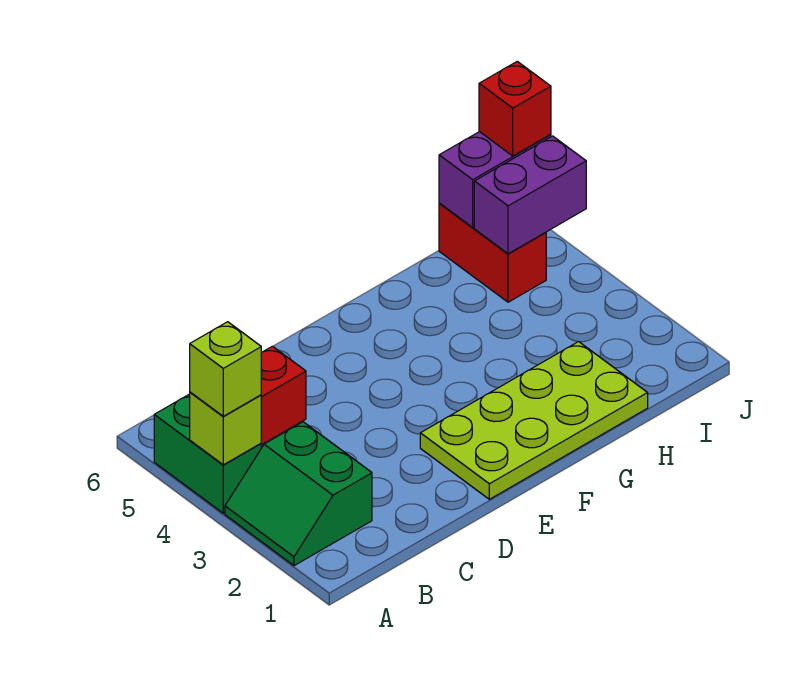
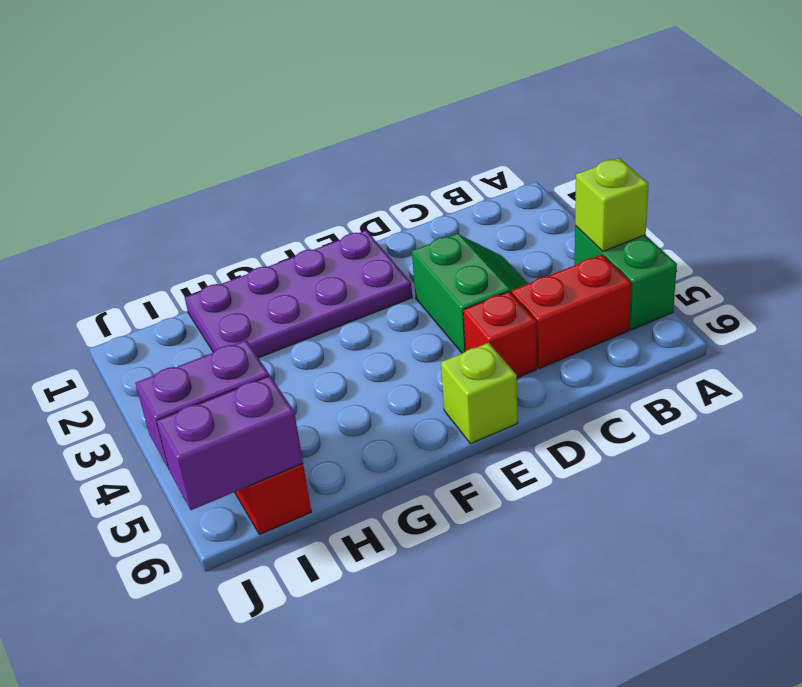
green 2x2 slope [225,422,372,566] -> green 2x2 slope moved to [412,234,528,353]
lime 1x1 brick [190,322,261,416] -> lime 1x1 brick moved to [441,343,518,444]
lime 2x4 plate [420,342,648,499] -> purple 2x4 plate [185,230,412,358]
red 1x1 brick [479,61,551,156] -> red 1x1 brick moved to [463,292,537,378]

